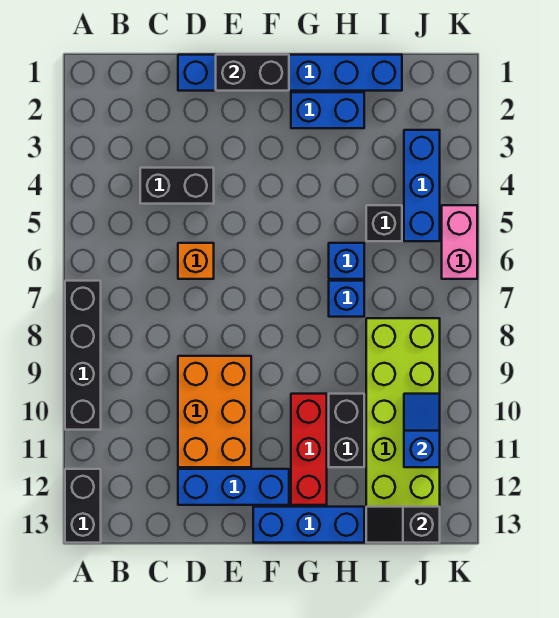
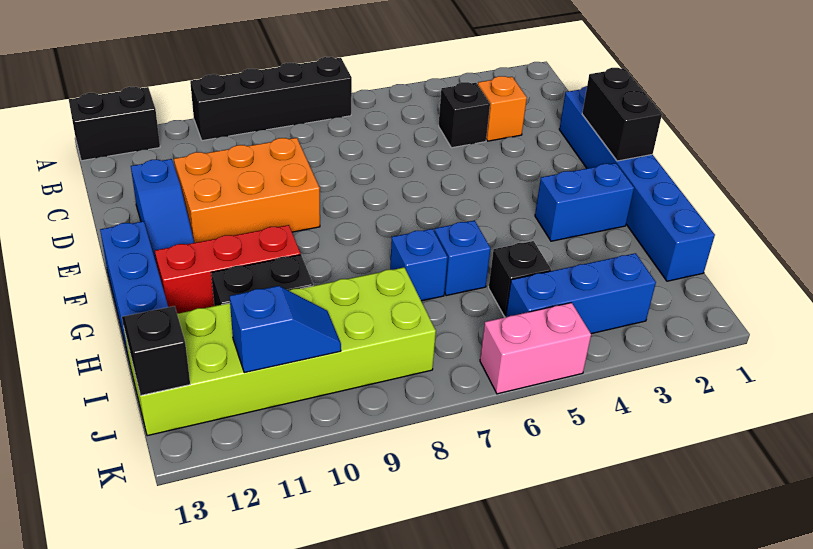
black 1x2 brick [140,168,214,204] -> black 1x1 brick [438,82,490,148]
orange 1x1 brick [178,243,214,279] -> orange 1x1 brick moved to [478,76,527,141]
blue 1x3 brick [178,469,289,505] -> blue 1x3 slope [131,159,194,265]
blue 1x2 brick [291,92,364,128] -> blue 1x2 brick turned to [535,163,634,241]

